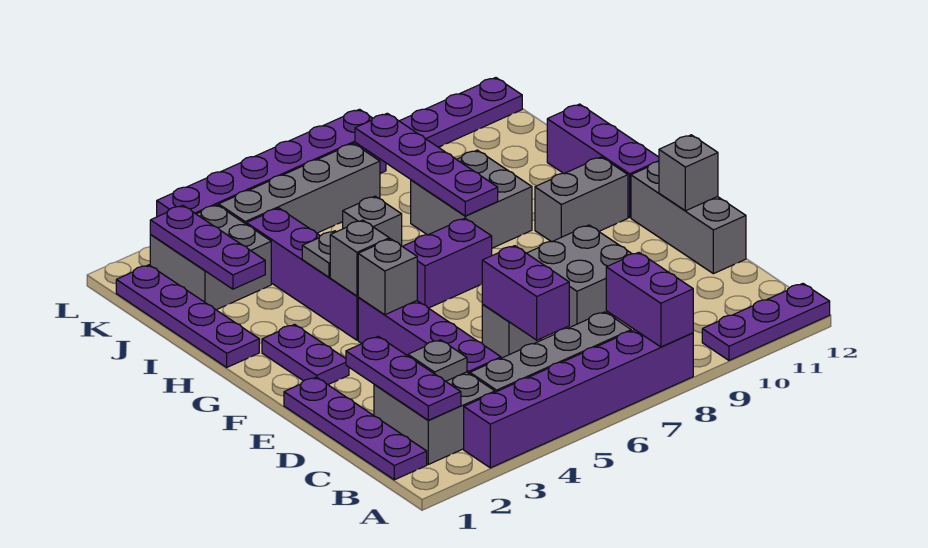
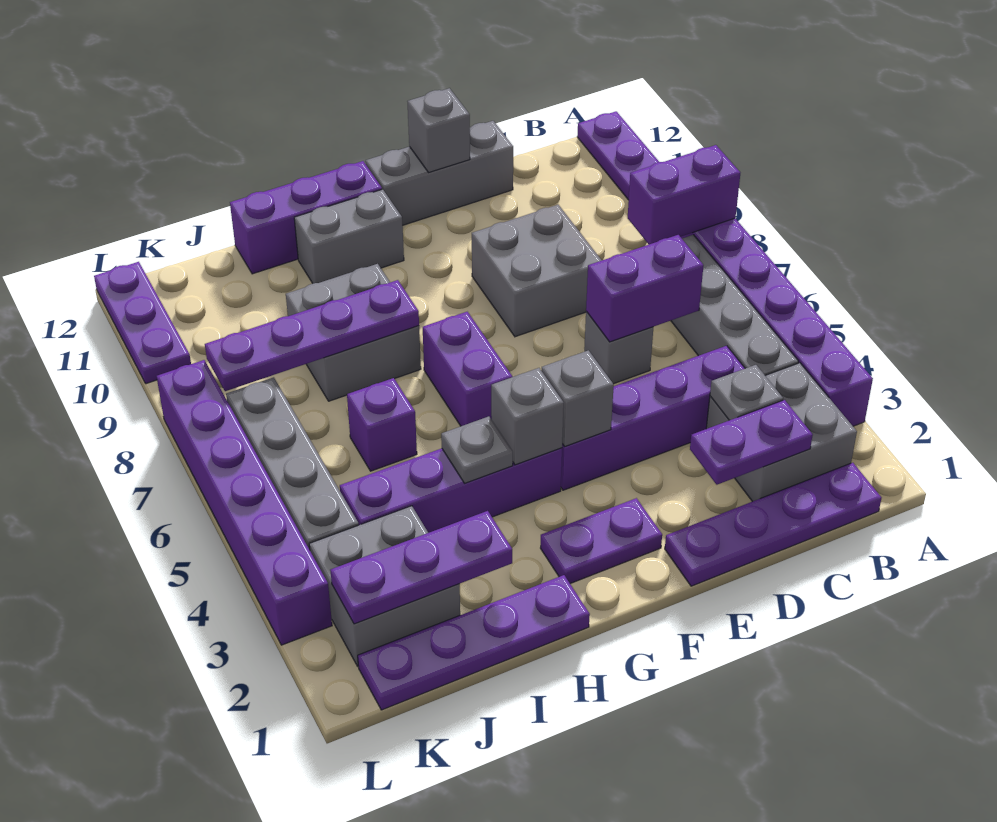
purple 1x3 plate [346,336,461,420] -> purple 1x2 plate [690,400,813,485]
grey 1x2 brick [535,157,628,242] -> grey 1x2 brick turned to [294,189,404,283]
grey 1x1 brick [343,196,402,246] -> purple 1x1 brick [347,378,417,471]

